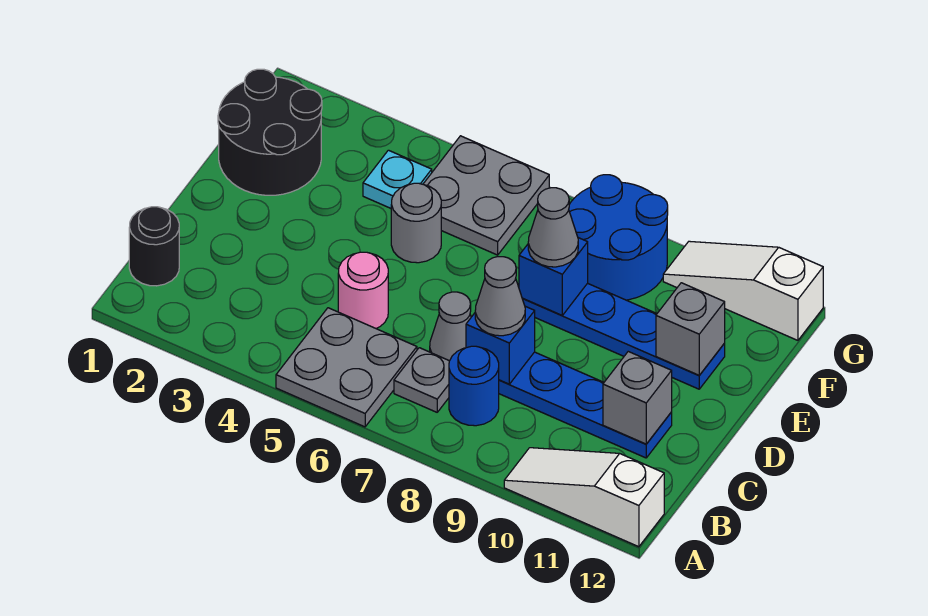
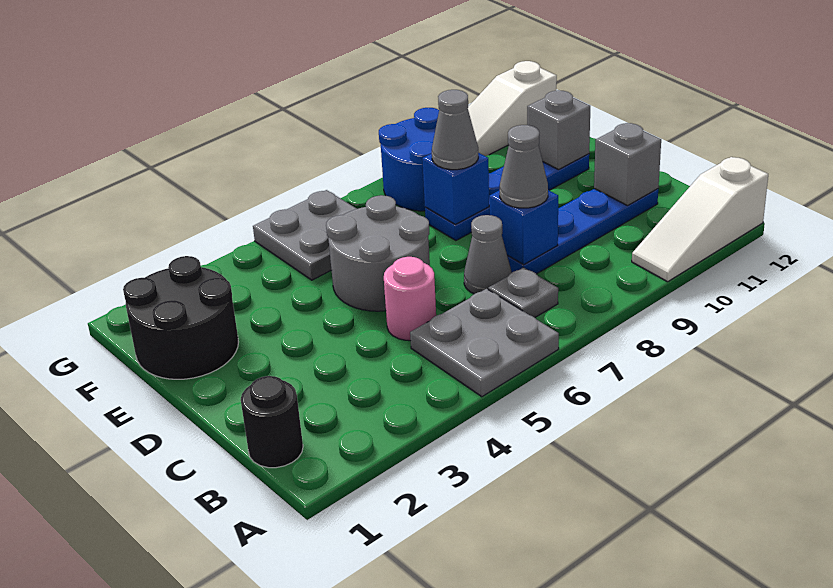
blue 1x1 round brick [449,346,499,426] -> none
grey 1x1 round brick [391,183,441,263] -> grey 2x2 round brick [326,195,430,311]
cyan 1x1 plate [363,150,432,208] -> none

